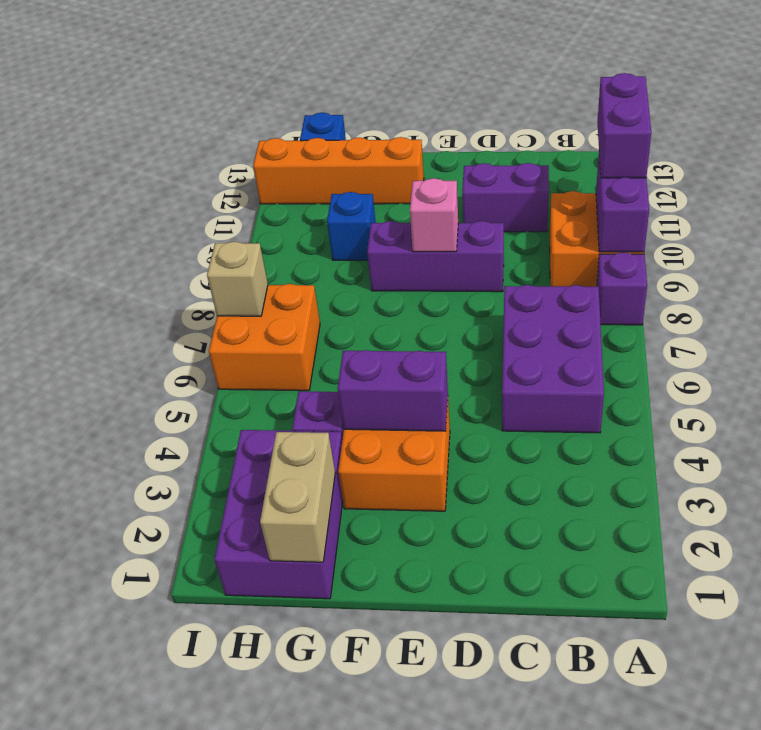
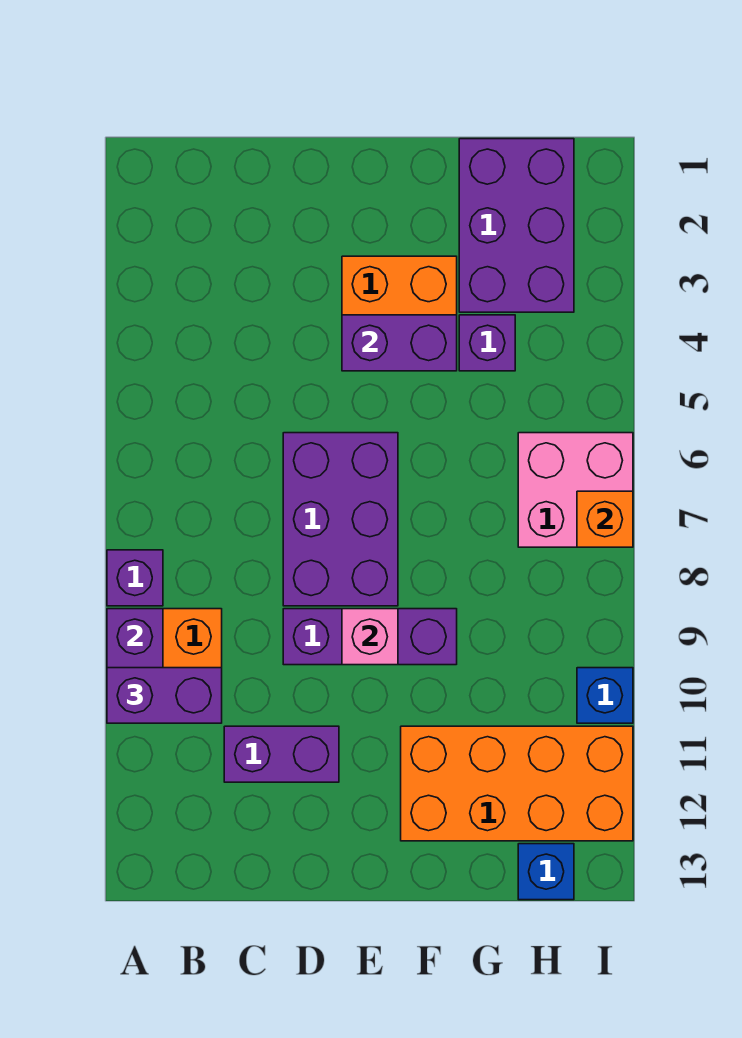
purple 1x2 brick [598,73,651,178] -> purple 1x2 brick turned to [107,668,222,723]
purple 2x3 brick [502,285,604,433] -> purple 2x3 brick moved to [283,433,398,606]
orange 1x4 brick [253,137,424,204] -> orange 2x4 brick [401,726,633,841]
tan 1x2 brick [260,432,335,562] -> none
blue 1x1 brick [327,192,376,260] -> blue 1x1 brick moved to [577,668,633,723]
orange 2x2 brick [209,284,320,391] -> pink 2x2 brick [518,433,633,547]
tan 1x1 brick [207,242,268,316] -> orange 1x1 brick [577,491,633,547]

